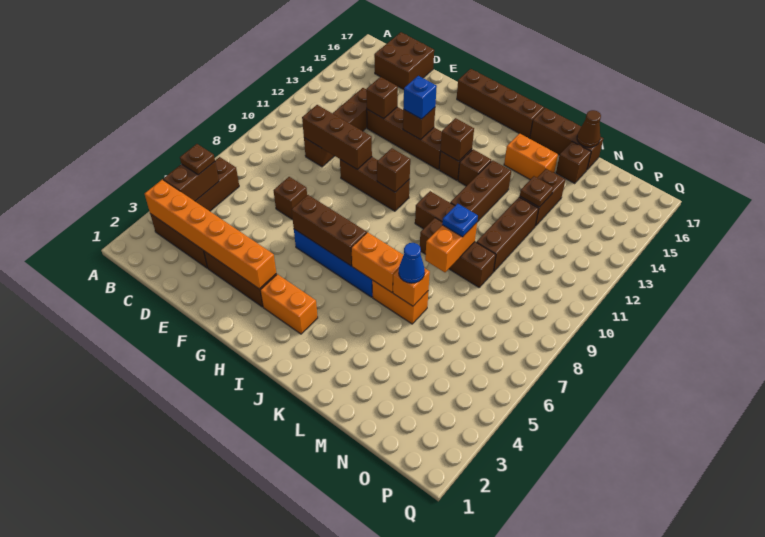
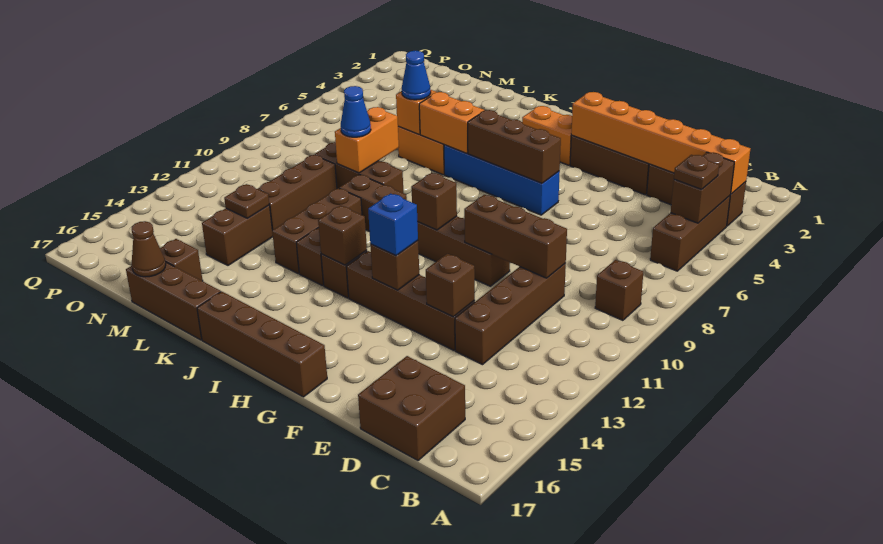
brown 1x1 brick [273,177,307,220] -> brown 1x1 brick moved to [595,260,643,320]
orange 1x2 brick [504,133,558,180] -> none
blue 1x1 plate [442,204,478,237] -> blue 1x1 cone [341,86,371,137]

